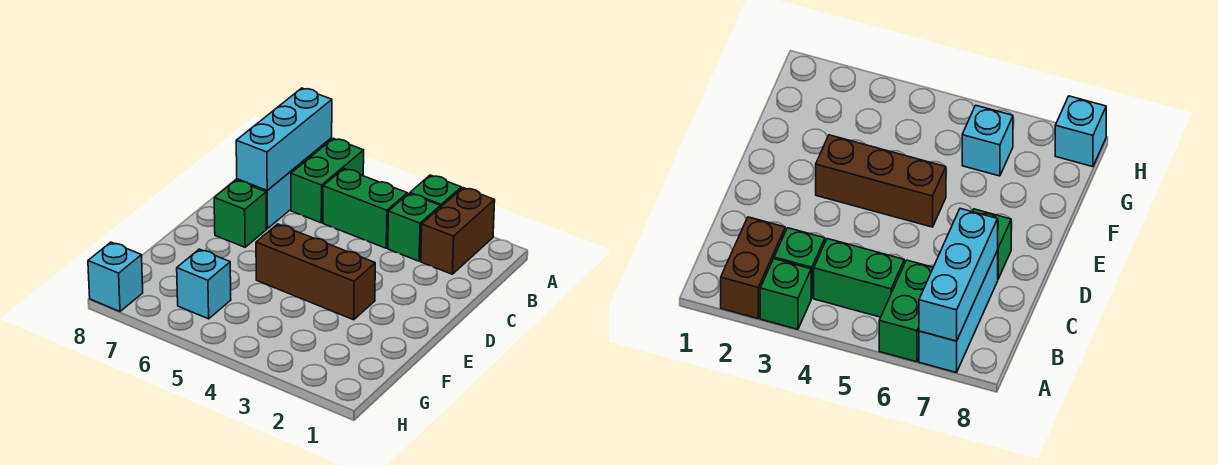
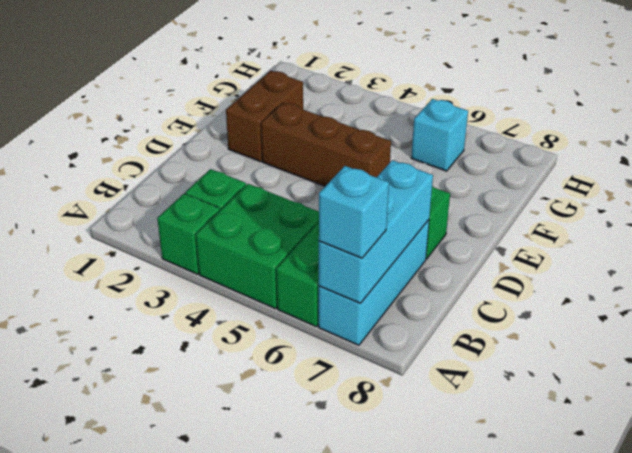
brown 1x2 brick [421,188,495,274] -> brown 1x2 brick moved to [226,71,303,162]
green 1x2 brick [323,169,407,248] -> green 2x2 brick [196,184,319,309]
cyan 1x1 brick [88,242,143,311] -> cyan 1x1 brick moved to [319,166,389,258]

